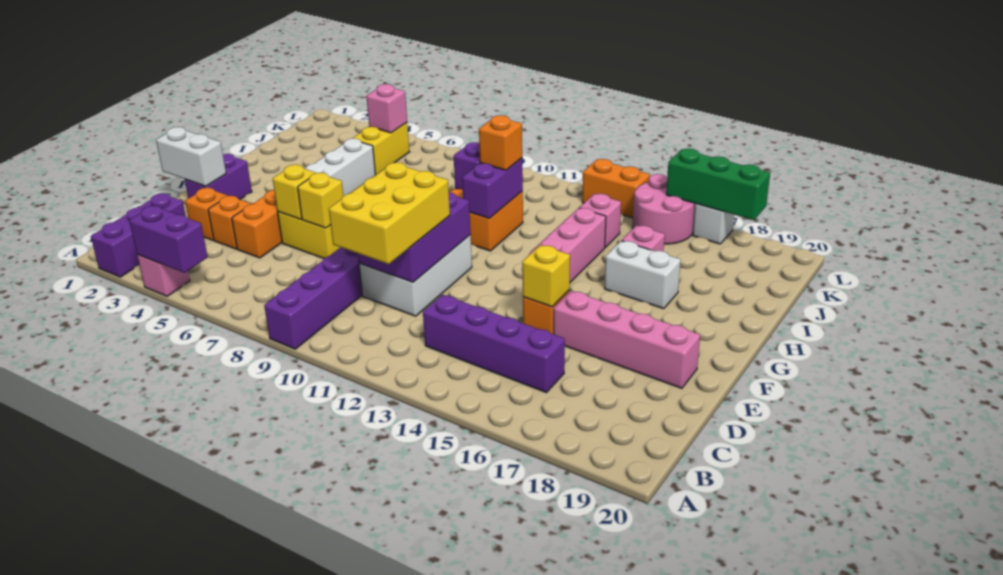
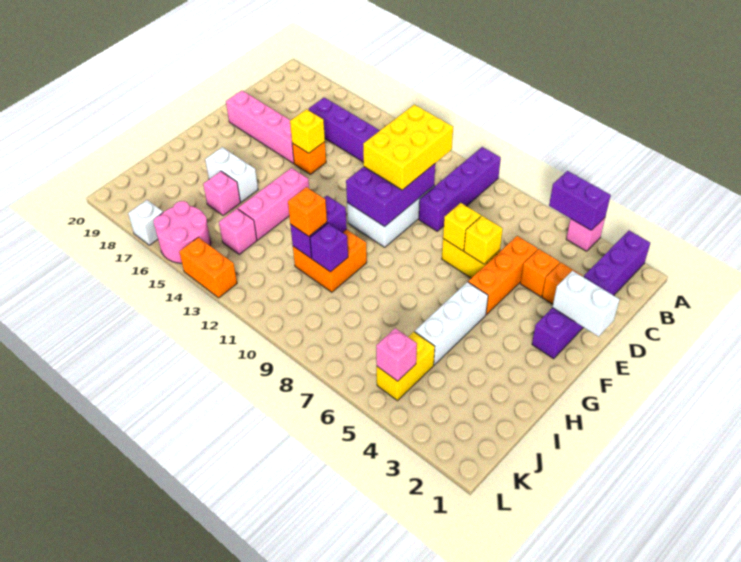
green 1x3 brick [666,149,770,220] -> none

